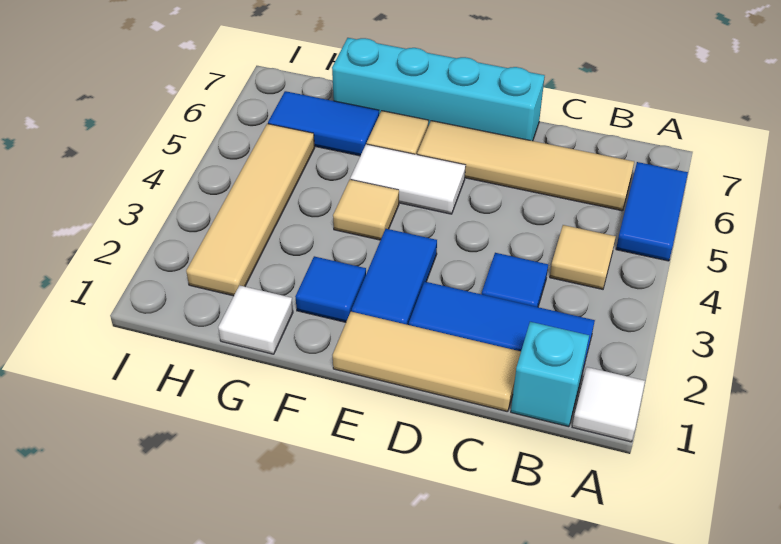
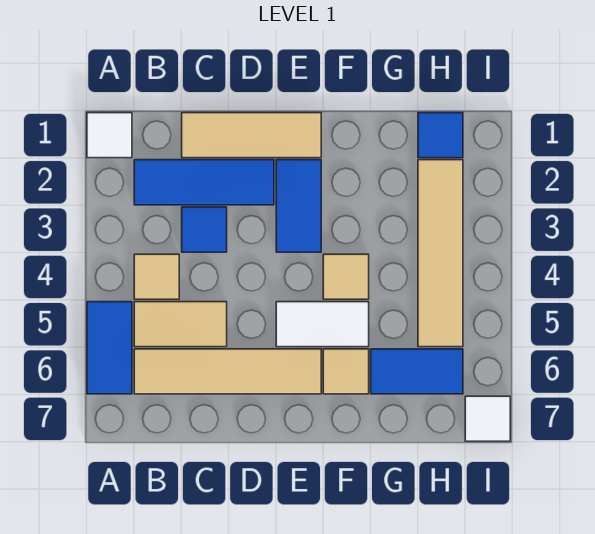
cyan 1x1 brick [511,322,589,427] -> none
none -> tan 1x2 tile [134,302,227,347]
cyan 1x4 brick [332,38,545,141] -> none
blue 1x1 tile [295,256,366,322] -> blue 1x1 tile moved to [418,113,463,158]
white 1x1 tile [218,285,293,354] -> white 1x1 tile moved to [465,396,510,441]

